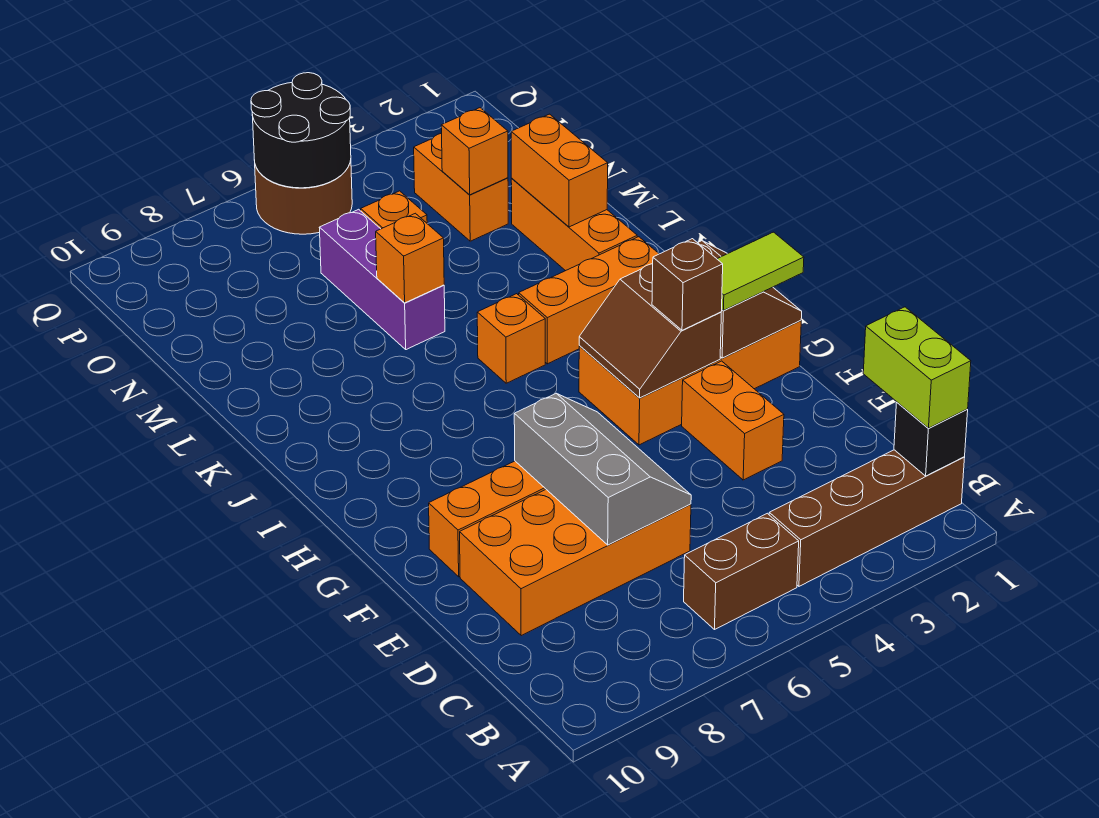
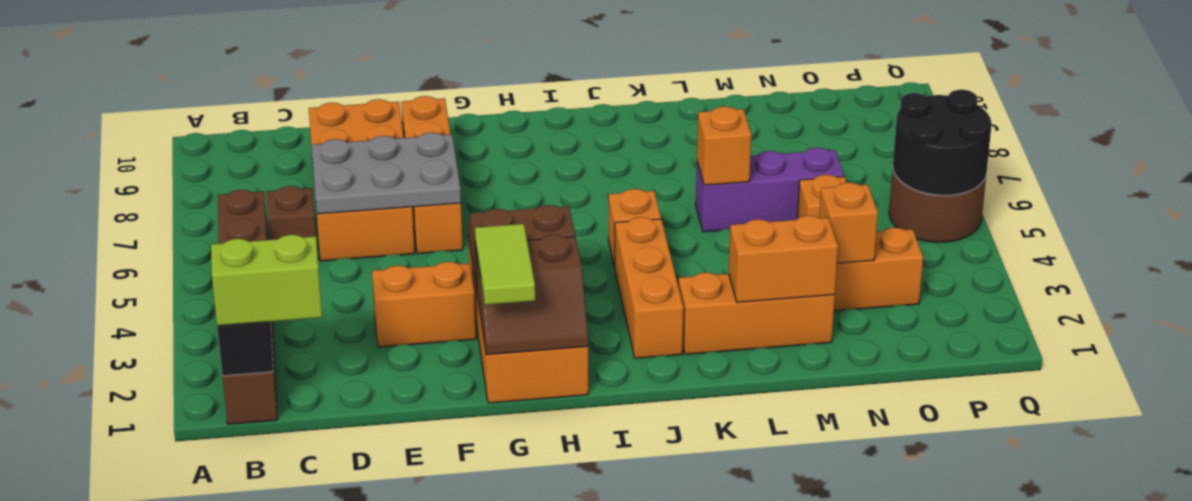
grey 2x3 slope [514,394,691,545] -> grey 2x3 plate [311,132,461,214]
brown 1x1 brick [652,239,723,330] -> brown 1x1 brick moved to [266,186,316,240]

